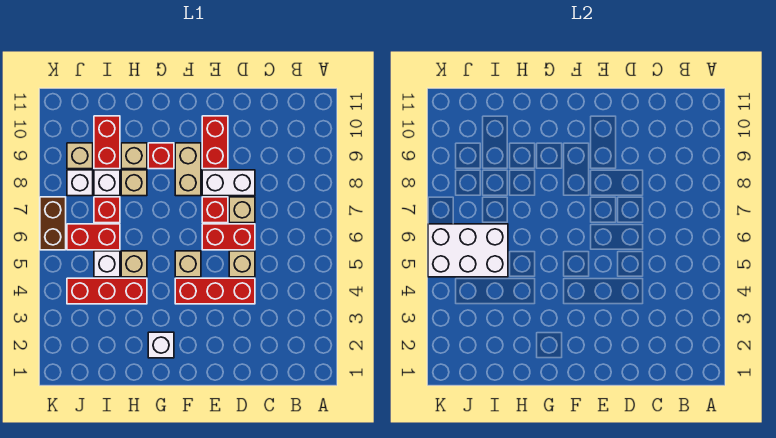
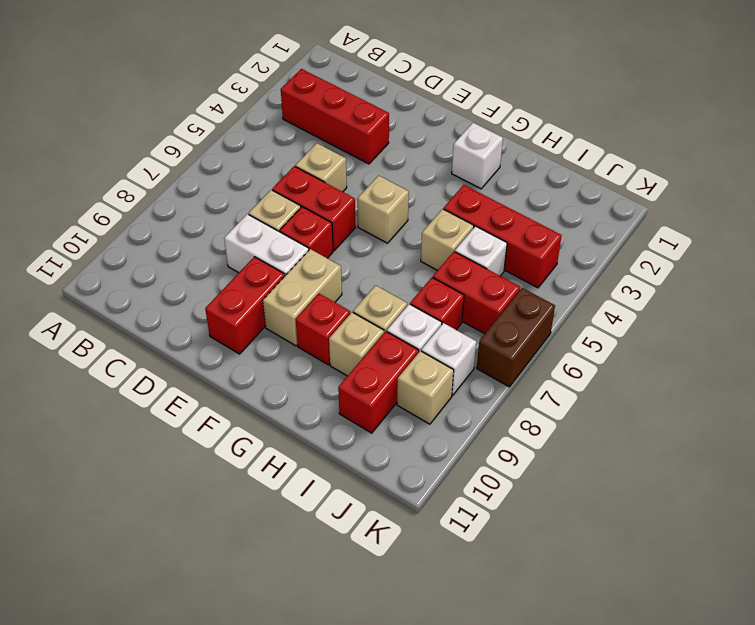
red 1x3 brick [175,278,255,304] -> red 1x3 brick moved to [281,69,389,164]
white 2x3 brick [428,224,508,277] -> none

